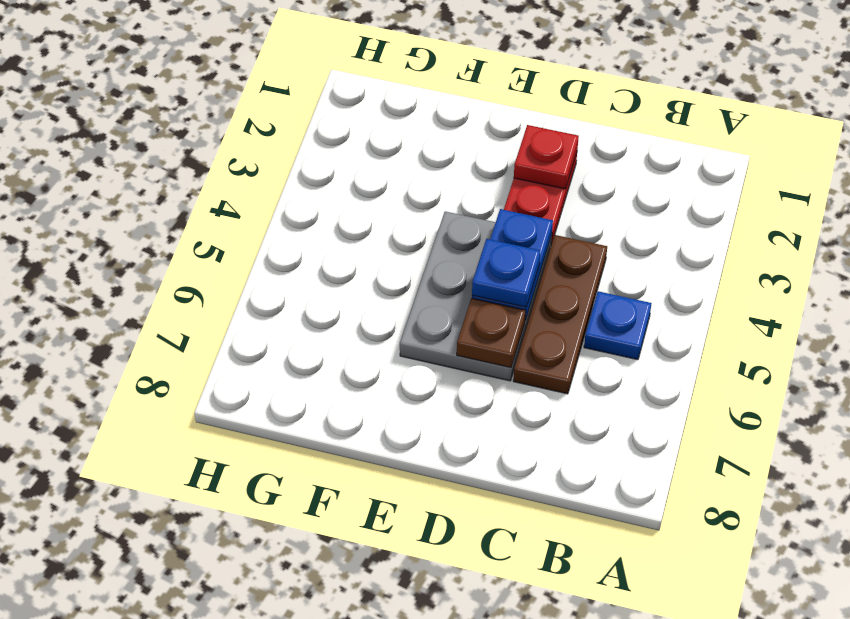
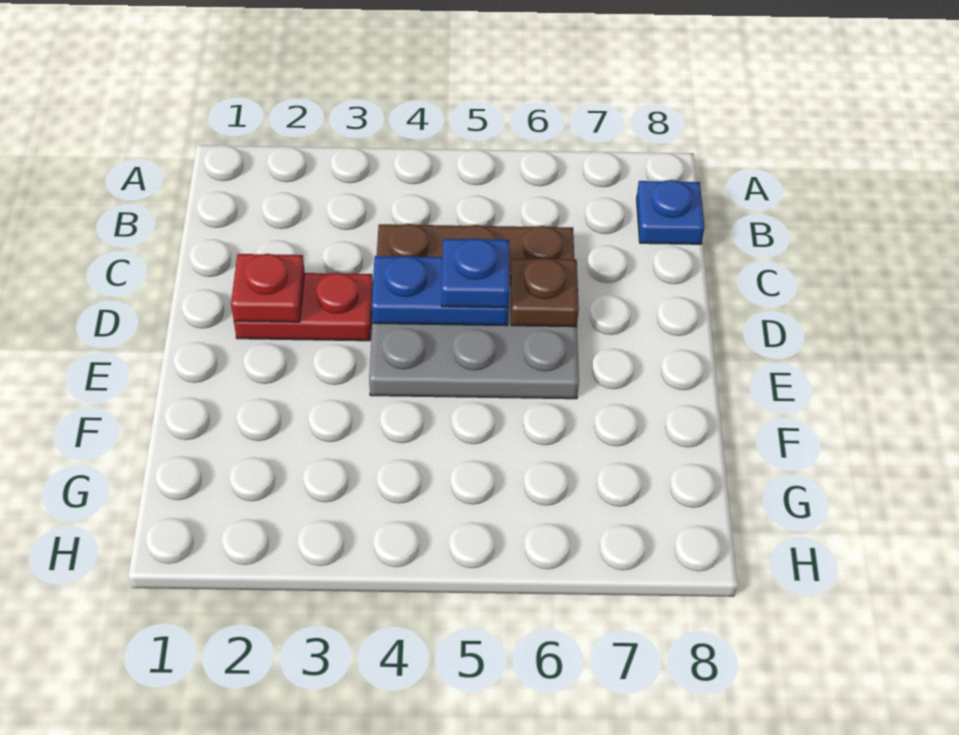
blue 1x1 plate [584,291,652,360] -> blue 1x1 plate moved to [637,180,705,244]

